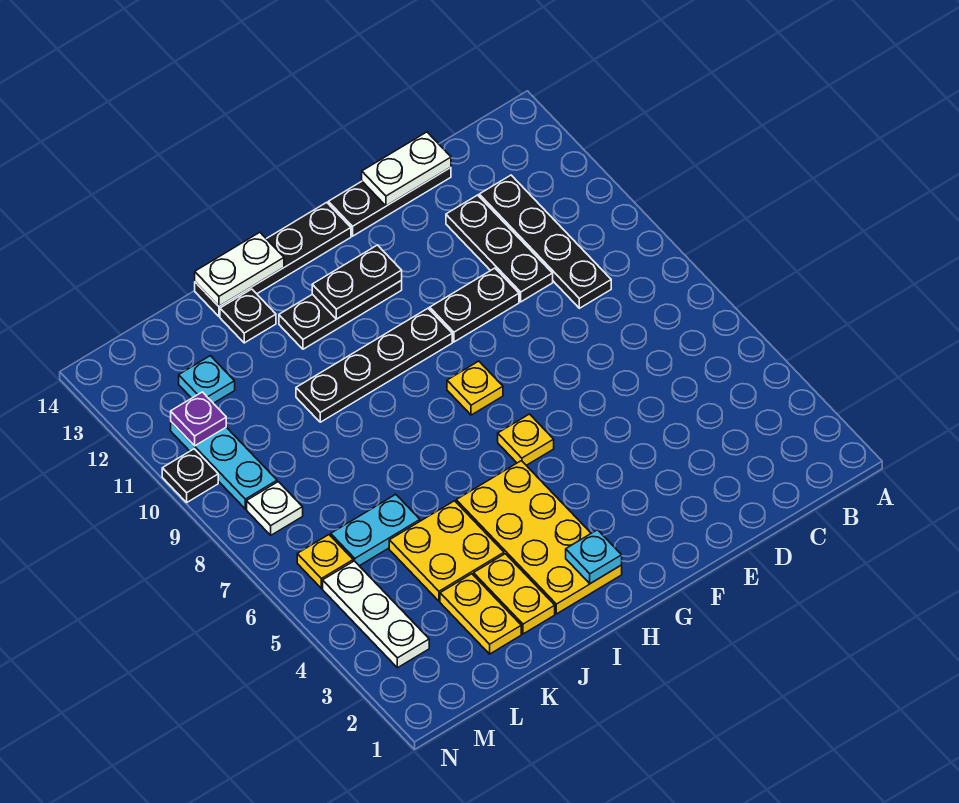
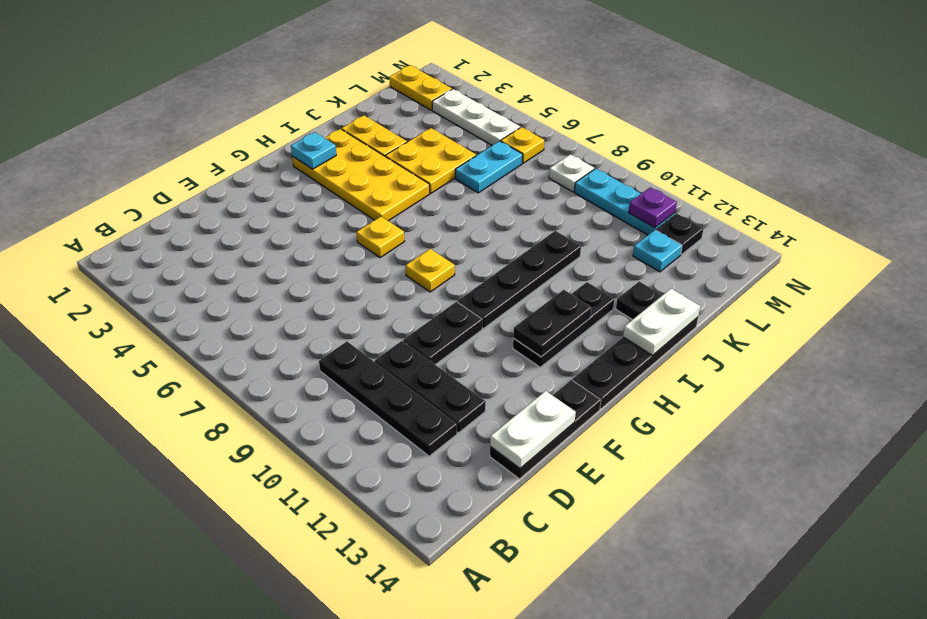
yellow 1x2 plate [440,574,521,654] -> yellow 1x2 plate moved to [389,65,452,110]
black 1x1 plate [162,449,218,502] -> black 1x1 plate moved to [656,213,703,254]

